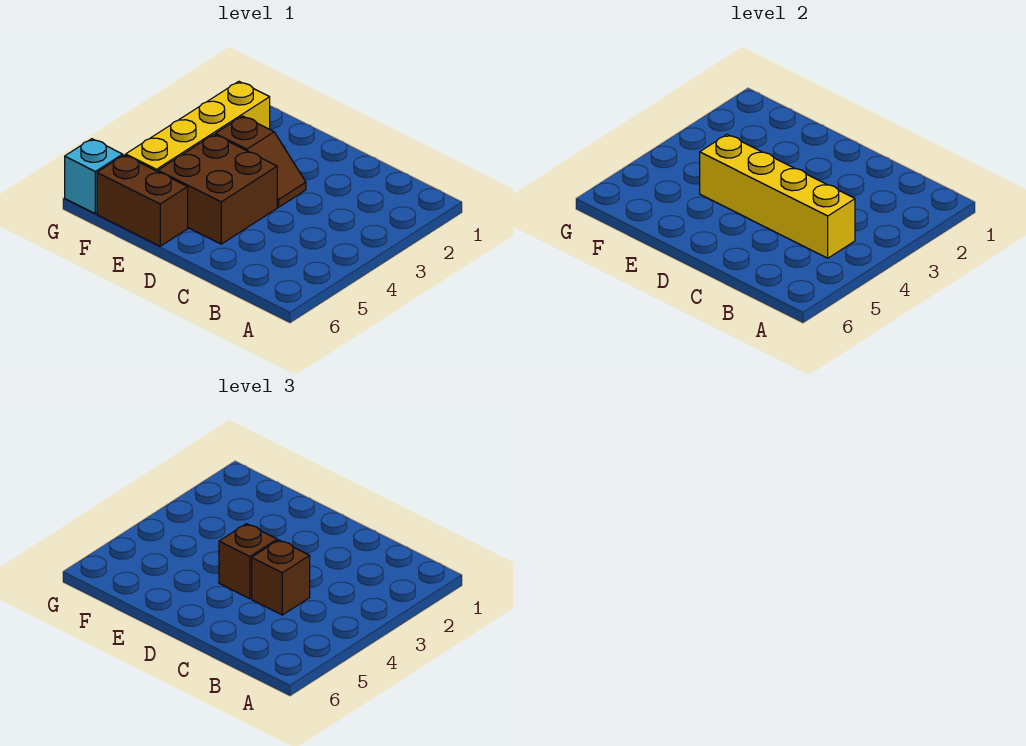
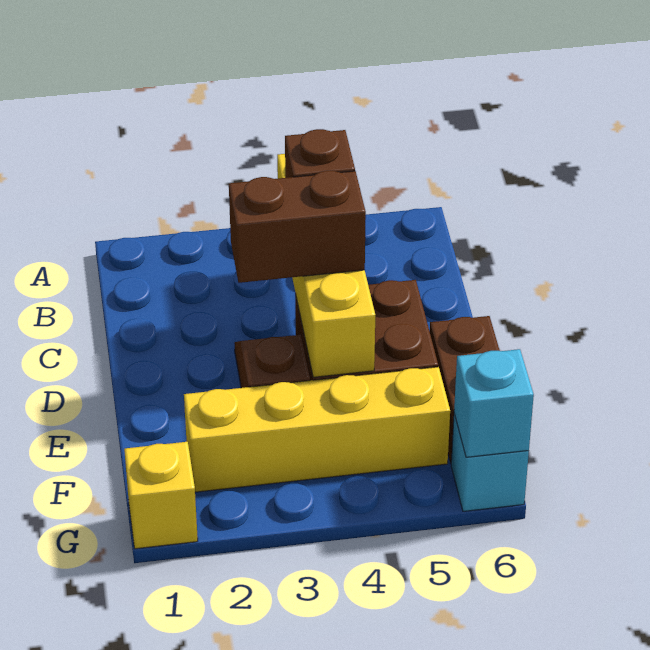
brown 1x1 brick [219,524,277,599] -> brown 1x2 brick [229,171,366,283]
none -> yellow 1x1 brick [124,442,198,549]
none -> cyan 1x1 brick [454,349,534,457]

